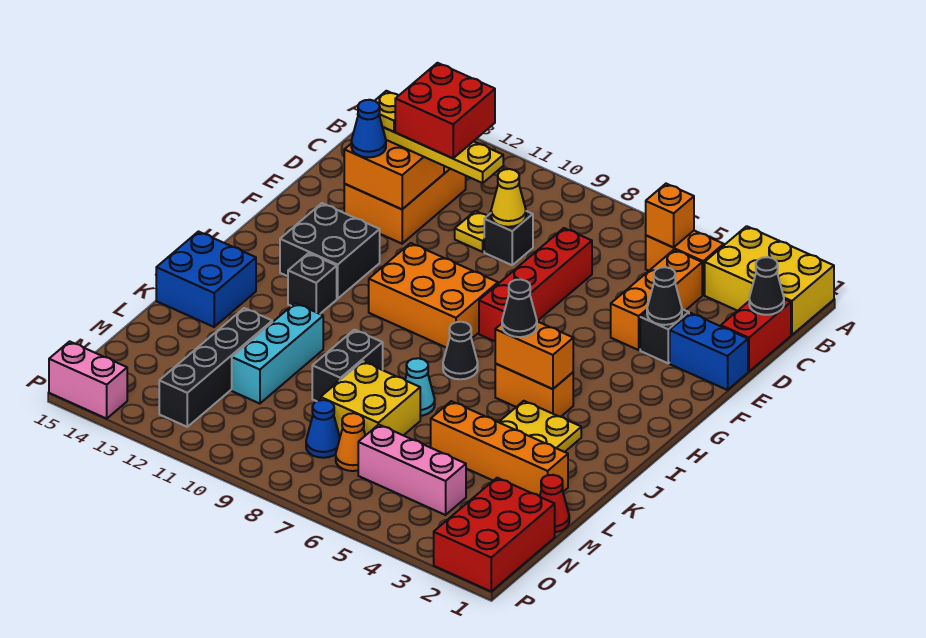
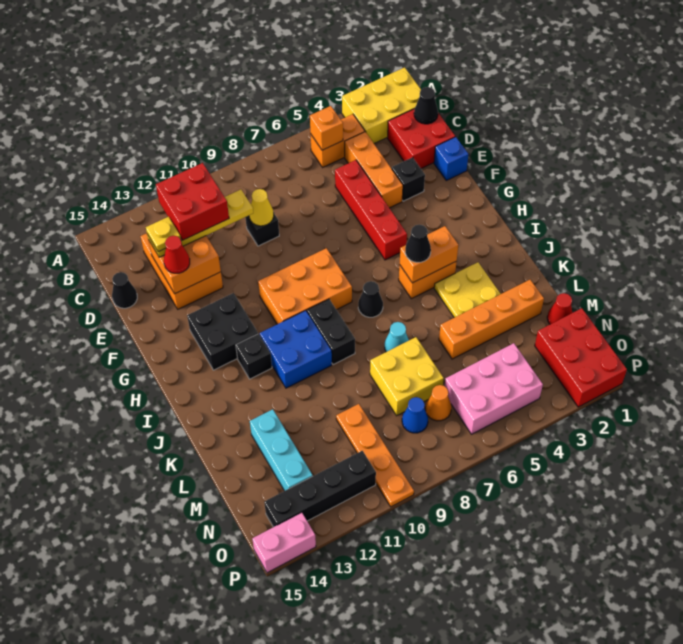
red 1x2 brick [721,299,791,372] -> red 2x2 brick [388,109,455,168]
red 1x4 brick [479,228,592,341] -> red 1x4 brick moved to [335,160,407,260]
yellow 1x1 plate [455,211,487,252] -> none
blue 1x2 brick [670,313,748,390] -> blue 1x1 brick [434,137,468,180]
black 1x1 cone [647,267,682,325] -> black 1x1 cone moved to [112,272,137,308]
blue 1x1 cone [351,100,386,157] -> red 1x1 cone [164,236,190,273]
blue 2x2 brick [156,232,256,327] -> blue 2x2 brick moved to [260,310,332,388]
black 1x2 brick [312,330,383,401] -> black 1x2 brick moved to [307,299,355,365]
cyan 1x3 brick [232,303,323,404] -> cyan 1x3 brick moved to [250,409,313,491]
black 1x4 brick [159,308,272,427] -> black 1x4 brick turned to [264,451,376,527]
none -> orange 1x4 plate [336,404,414,507]
pink 1x3 brick [358,424,466,515] -> pink 2x3 brick [445,343,543,434]

